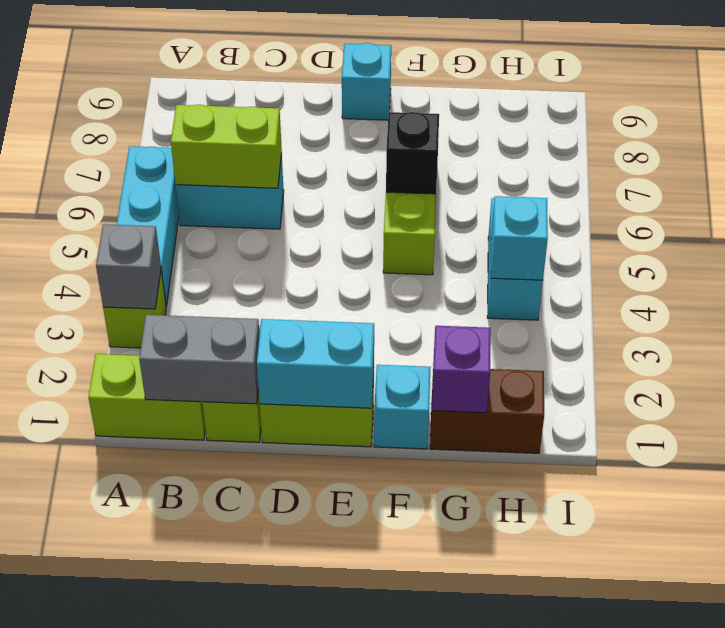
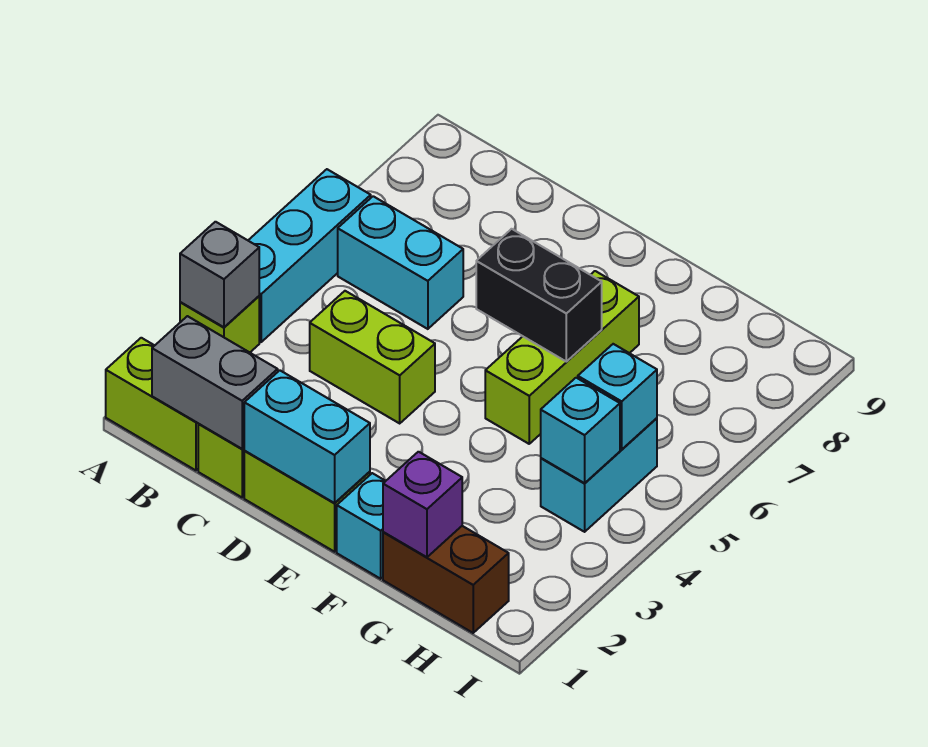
lime 1x2 brick [171,105,282,188] -> lime 1x2 brick moved to [310,291,435,423]
cyan 1x1 brick [342,43,391,120] -> cyan 1x1 brick moved to [578,344,657,449]
black 1x1 brick [386,112,439,194] -> black 1x2 brick [476,229,602,362]

